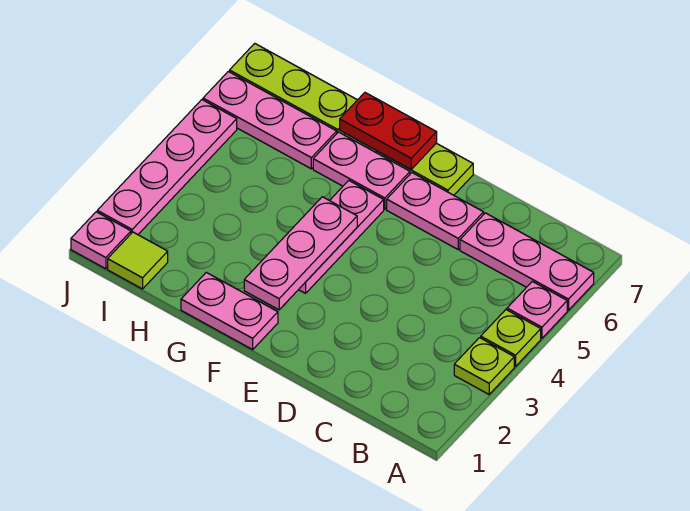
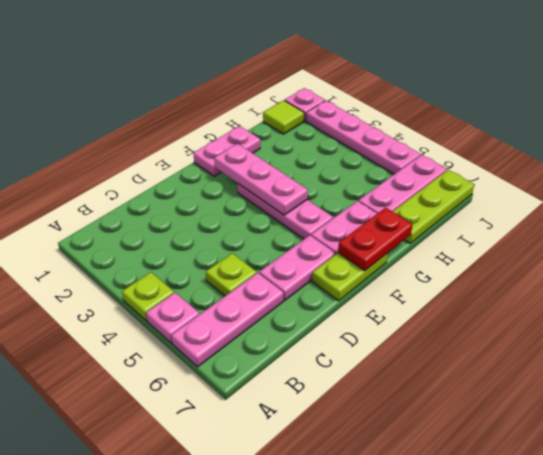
lime 1x1 plate [454,338,514,394] -> lime 1x1 plate moved to [206,253,257,296]

